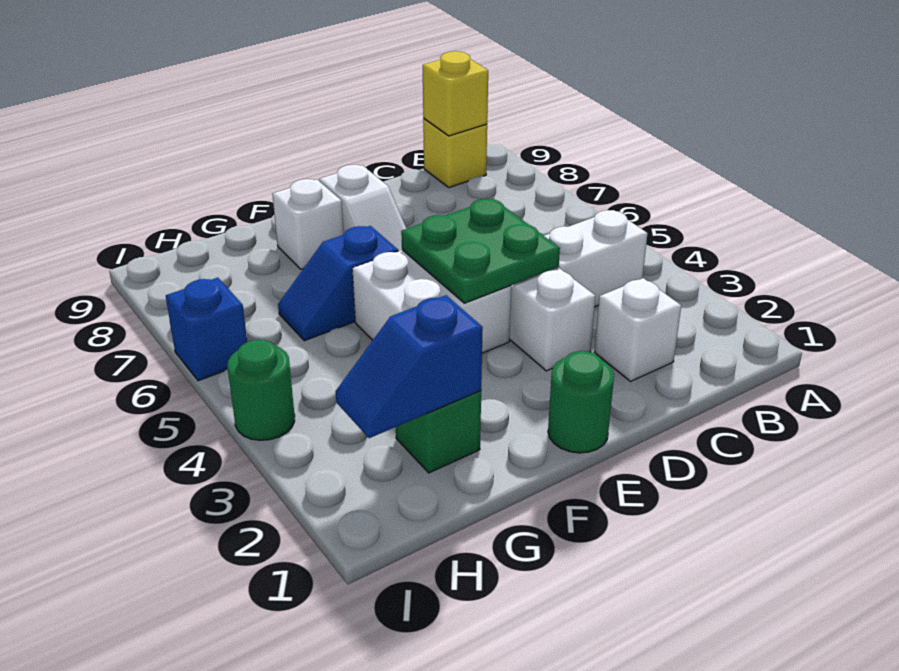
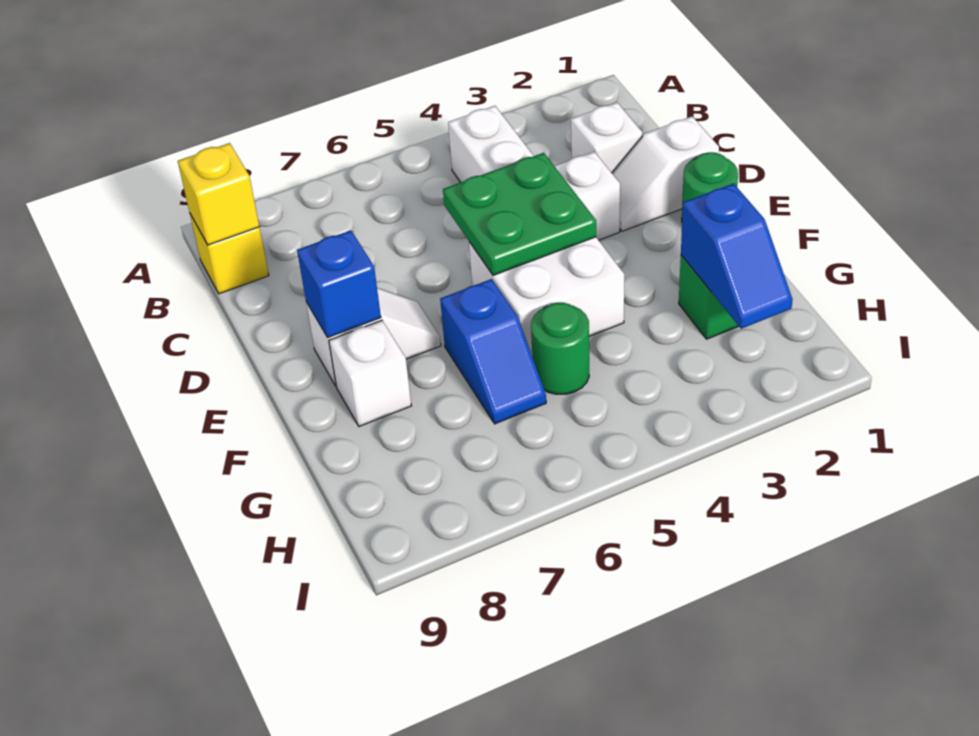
none -> white 1x2 slope [612,116,719,231]
green 1x1 round brick [227,340,295,440] -> green 1x1 round brick moved to [531,303,589,394]
blue 1x1 brick [166,278,247,381] -> blue 1x1 brick moved to [297,230,381,338]

